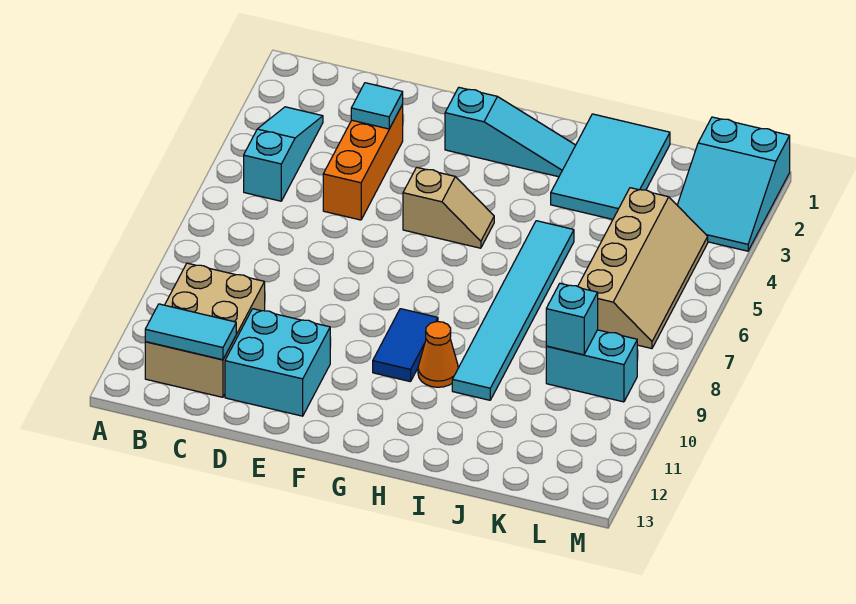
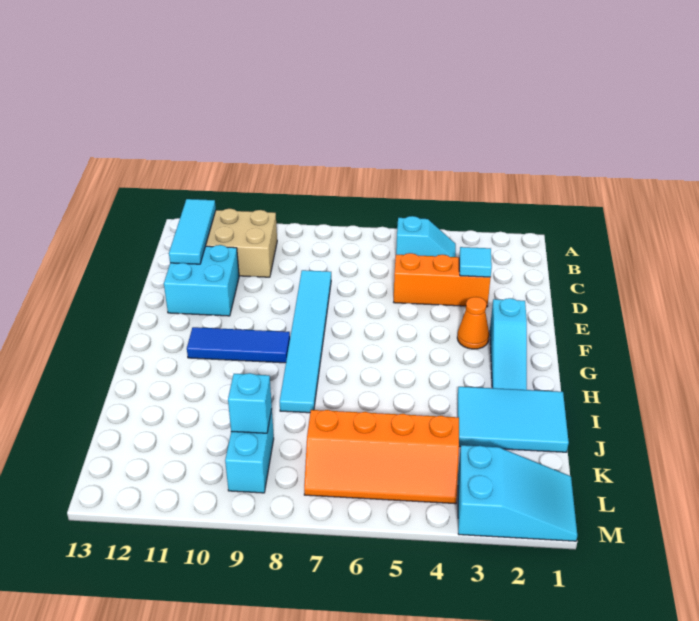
cyan 1x3 slope [244,107,323,201] -> cyan 1x2 slope [396,216,456,257]
cyan 1x2 tile [145,304,236,360] -> cyan 1x3 tile [169,199,216,264]
tan 1x2 slope [403,167,494,248] -> none
blue 1x2 tile [373,309,438,382] -> blue 1x3 tile [187,327,290,363]
orange 1x1 cone [418,322,458,387] -> orange 1x1 cone moved to [457,297,489,349]
cyan 1x6 tile [452,221,574,400] -> cyan 1x6 tile turned to [280,270,331,413]
tan 2x4 slope [578,188,708,349] -> orange 2x4 slope [304,410,459,504]
cyan 2x3 slope [677,117,790,251] -> cyan 2x3 slope turned to [458,445,577,541]

